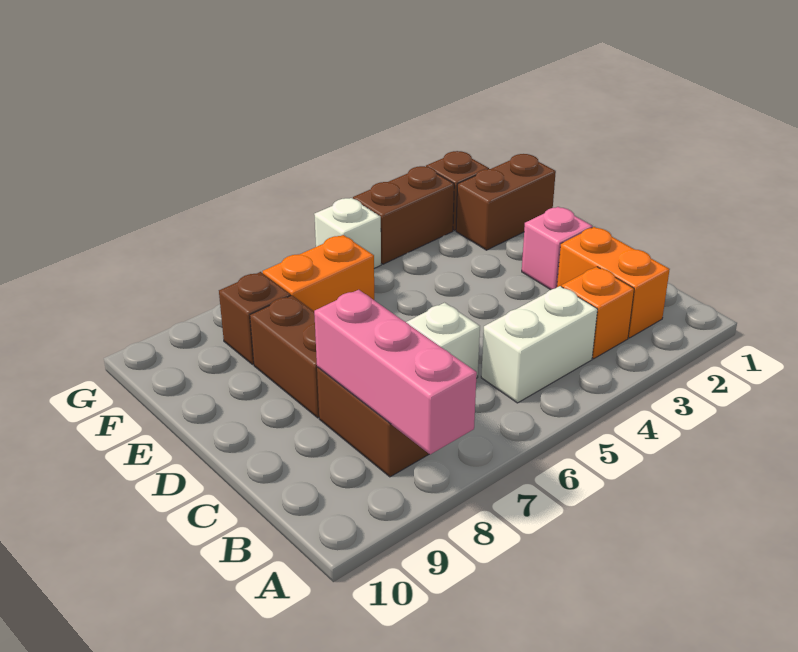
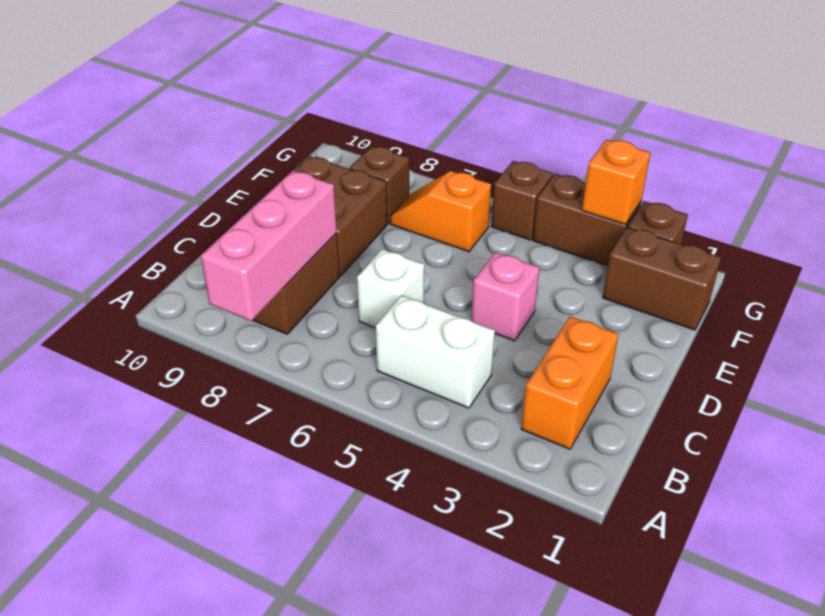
orange 1x1 brick [562,267,634,359] -> orange 1x1 brick moved to [582,140,650,224]
pink 1x1 brick [522,207,592,290] -> pink 1x1 brick moved to [471,252,539,341]
brown 1x2 brick [250,295,319,418] -> brown 2x2 brick [294,156,387,276]
orange 1x2 brick [263,235,374,311] -> orange 1x2 slope [390,171,491,252]
white 1x1 brick [314,198,381,268] -> brown 1x1 brick [491,161,553,240]

